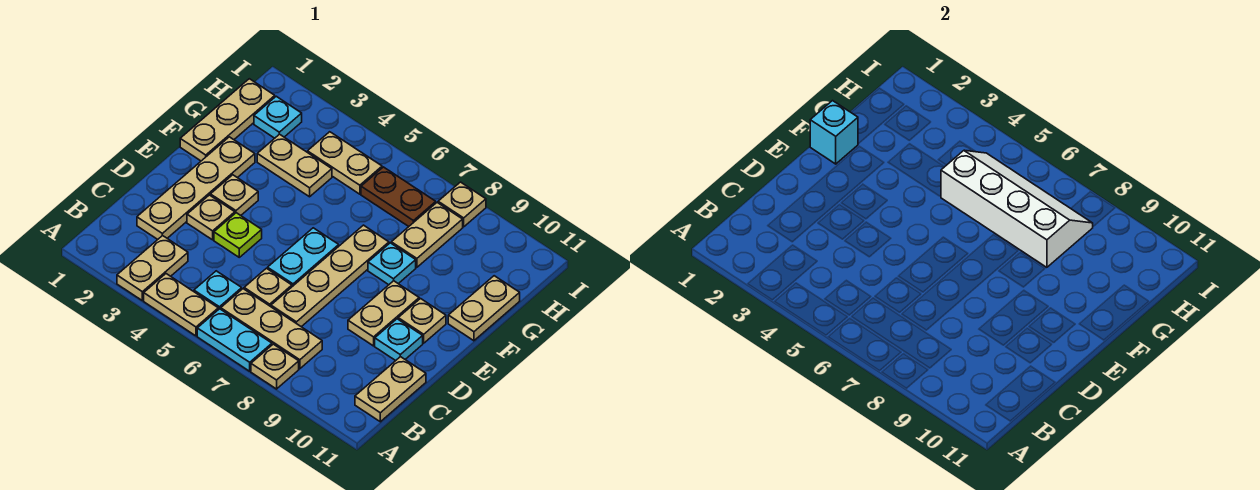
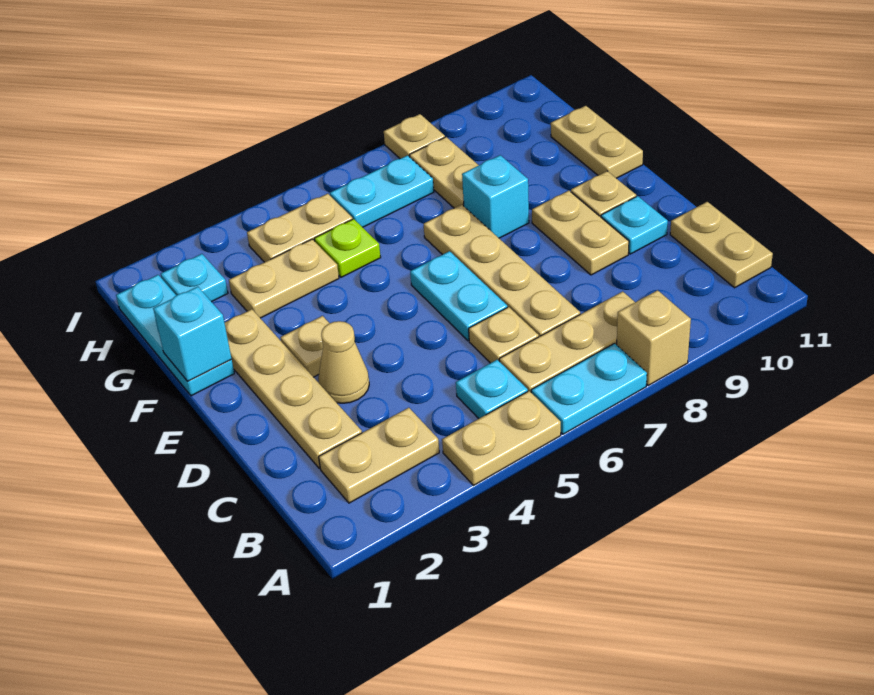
tan 1x2 plate [117,235,188,300] -> tan 1x2 plate turned to [319,408,439,503]
tan 1x1 plate [251,344,299,389] -> tan 1x1 brick [617,290,691,385]
tan 1x1 plate [187,195,235,240] -> tan 1x1 cone [318,321,369,403]
lime 1x1 plate [214,213,262,257] -> lime 1x1 plate moved to [314,219,381,277]
tan 1x3 plate [180,79,275,161] -> cyan 1x3 plate [116,275,234,396]
cyan 1x1 plate [368,243,416,285] -> cyan 1x1 brick [462,155,529,238]
white 2x4 slope [941,150,1093,267] -> none
brown 1x2 plate [361,167,436,226] -> cyan 1x2 plate [330,155,434,227]

